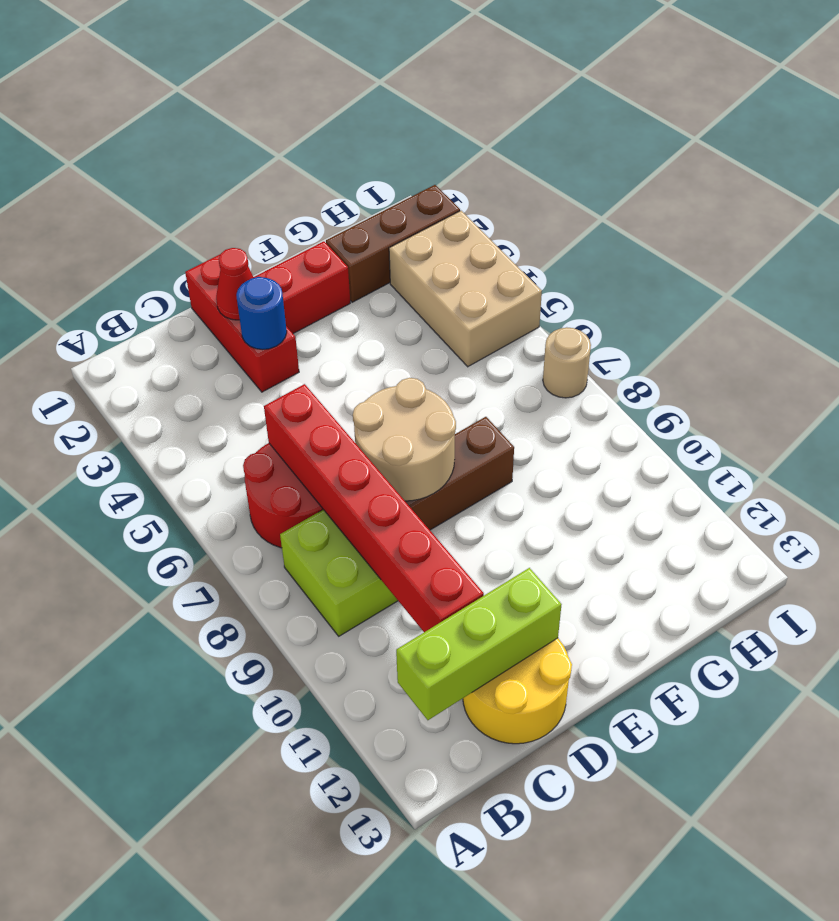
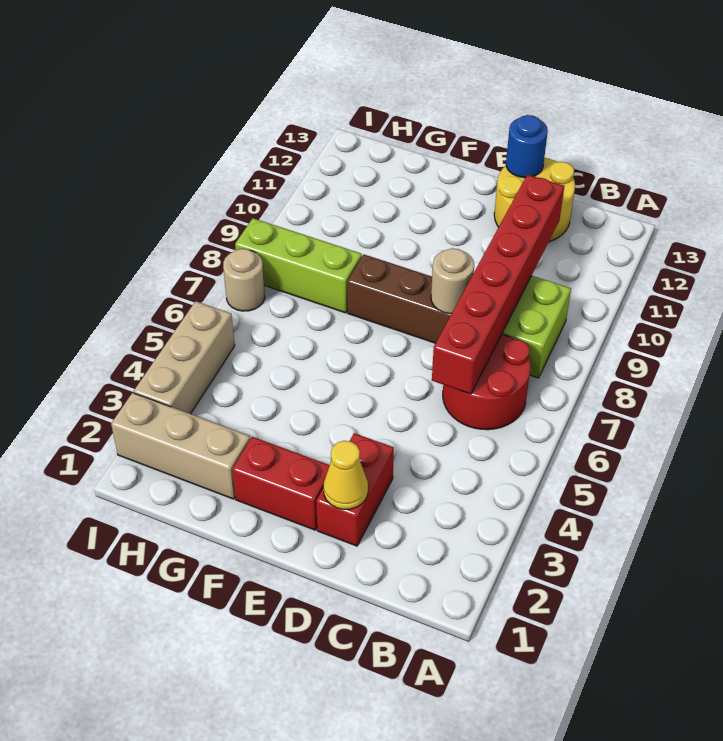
lime 1x3 brick [396,568,562,720] -> lime 1x3 brick moved to [235,218,362,313]
red 1x3 brick [185,255,299,392] -> red 1x2 brick [316,433,394,546]
red 1x1 cone [216,248,254,320] -> yellow 1x1 cone [324,441,368,509]
blue 1x1 round brick [236,277,287,350] -> blue 1x1 round brick moved to [506,115,548,178]
tan 2x2 round brick [353,378,456,501] -> tan 1x1 round brick [431,248,474,314]
brown 1x3 brick [326,185,460,302] -> tan 1x3 brick [111,393,250,499]
tan 2x3 brick [389,211,542,367] -> tan 1x3 brick [134,301,235,414]

